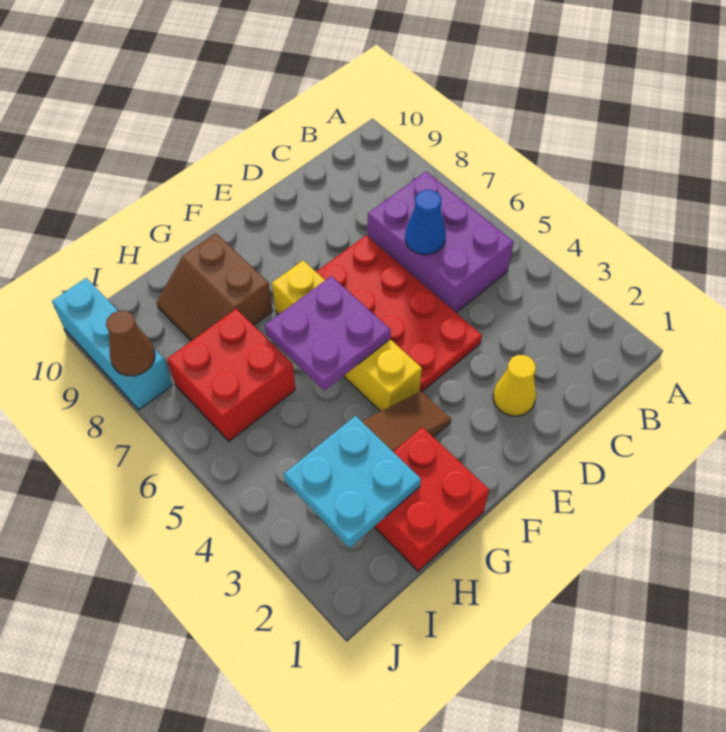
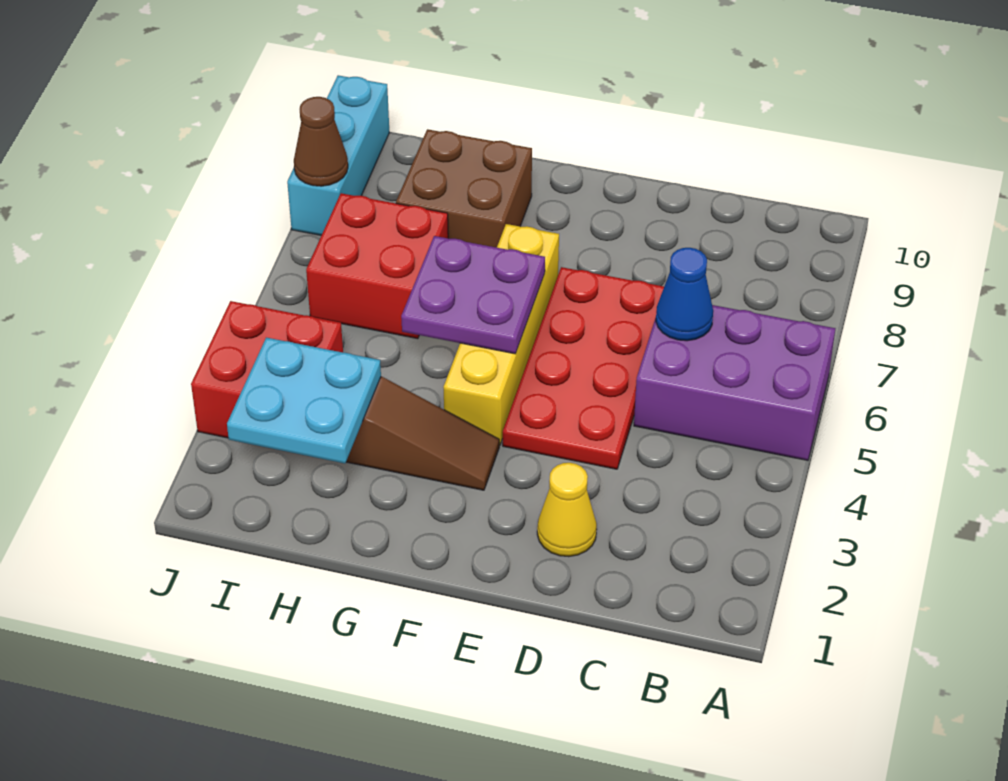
purple 2x3 brick [368,171,514,313] -> purple 2x3 brick turned to [634,305,836,460]
red 2x2 brick [374,427,489,571] -> red 2x2 brick moved to [191,301,343,438]
brown 2x2 slope [157,233,273,341] -> brown 2x2 brick [396,129,532,248]

